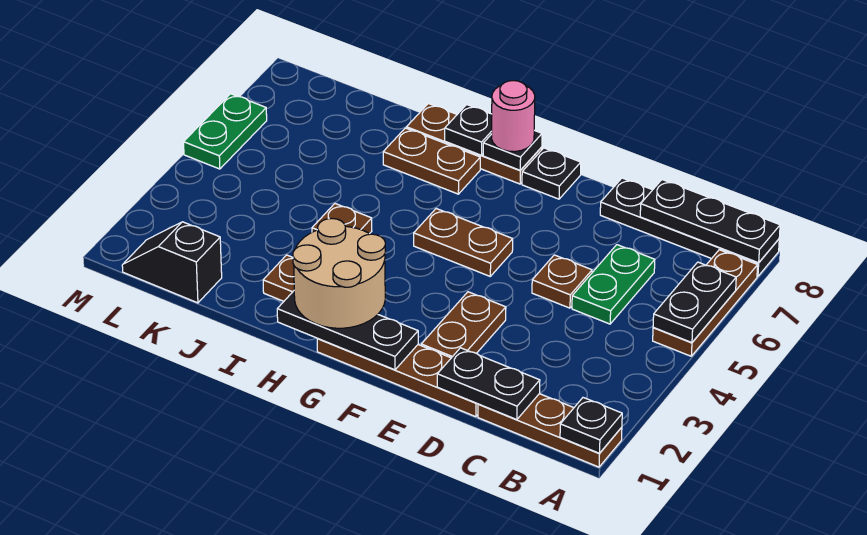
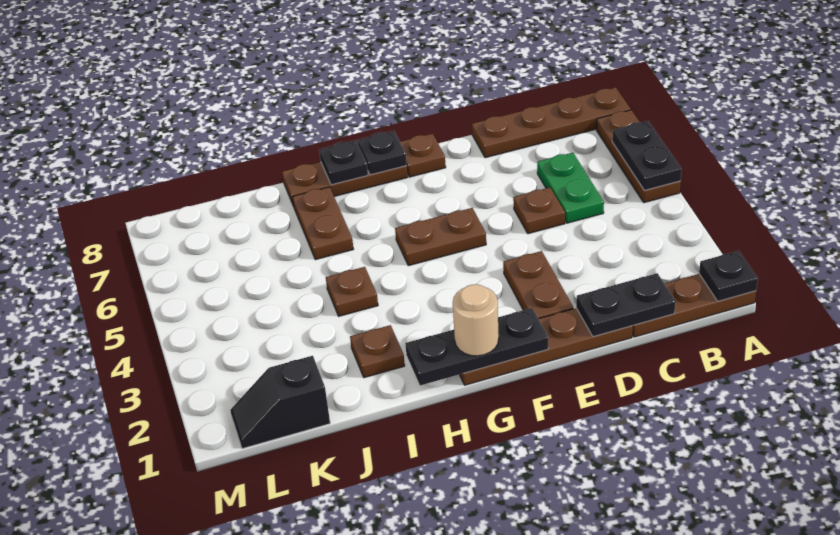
black 1x4 plate [600,178,779,276] -> brown 1x4 plate [472,87,631,158]
black 1x3 plate [640,180,780,263] -> none
black 1x1 plate [522,148,581,199] -> brown 1x1 plate [400,133,446,177]
tan 2x2 round brick [293,219,385,328] -> tan 1x1 round brick [453,284,499,356]
pink 1x1 round brick [492,81,535,152] -> none
brown 1x2 plate [383,128,480,194] -> brown 1x2 plate turned to [292,187,353,260]
green 1x2 plate [184,94,267,169] -> none

